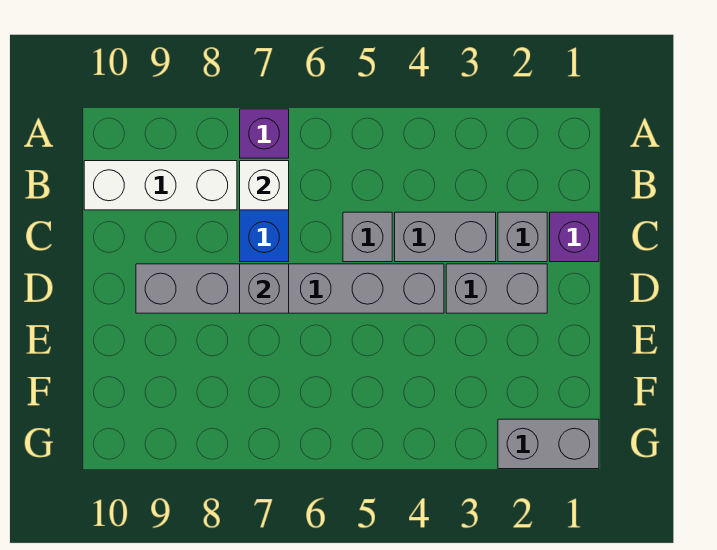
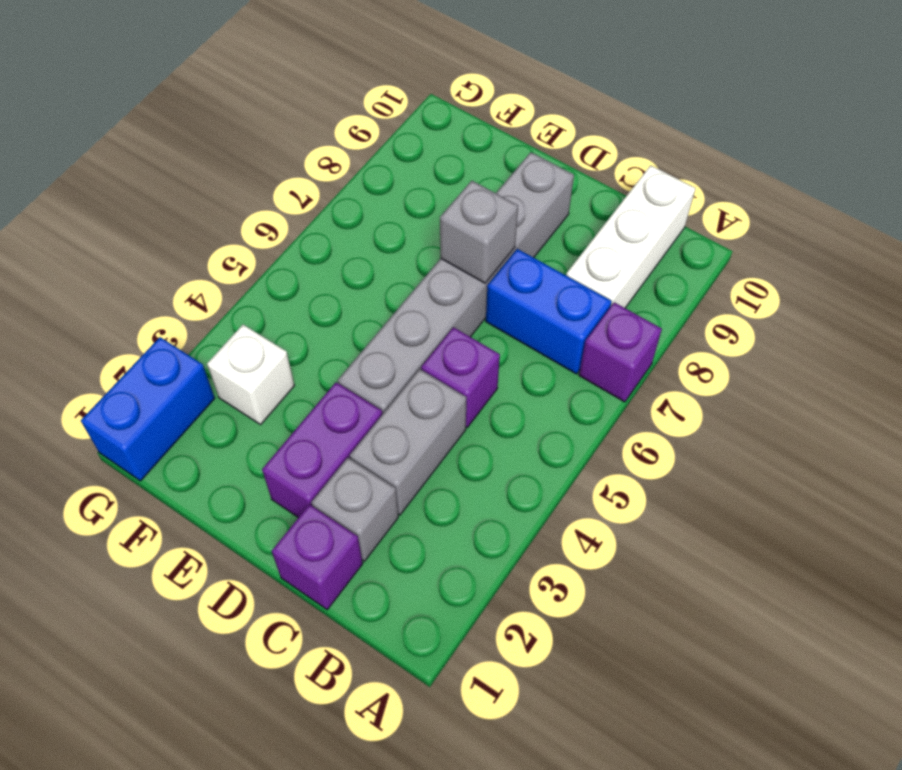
white 1x1 brick [240,161,289,210] -> white 1x1 brick moved to [207,325,294,425]
grey 1x1 brick [343,212,392,262] -> purple 1x1 brick [421,327,500,427]
grey 1x2 brick [446,264,547,313] -> purple 1x2 brick [262,382,382,518]
grey 1x2 brick [498,419,599,469] -> blue 1x2 brick [81,337,215,481]

